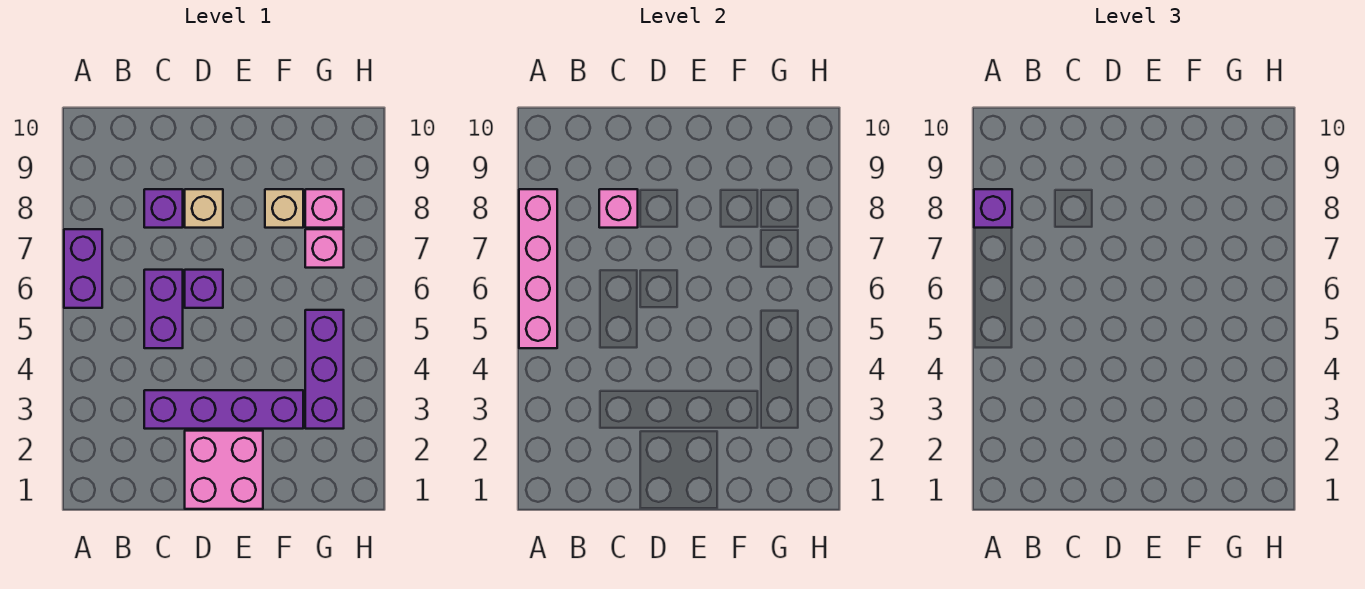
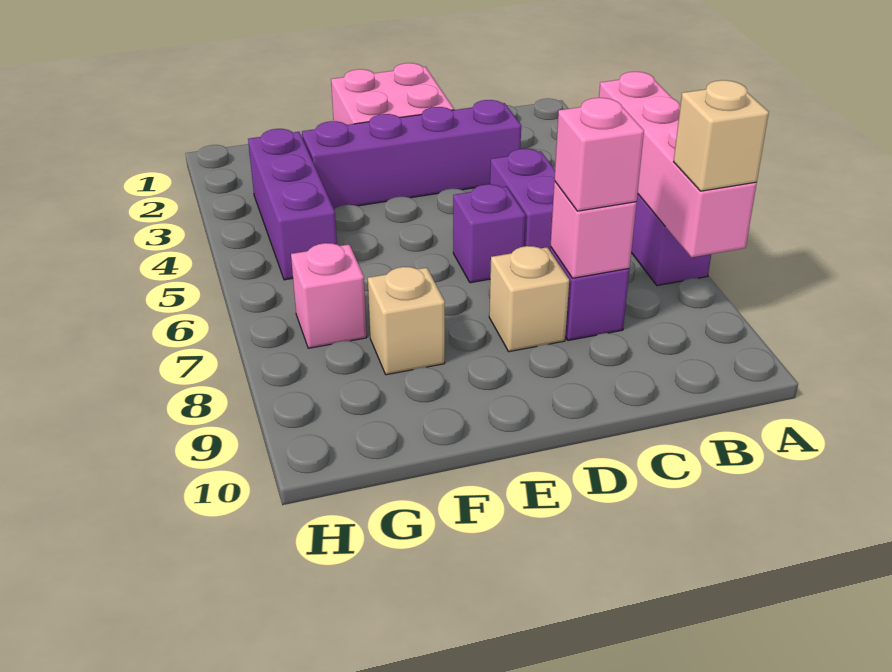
purple 1x1 brick [974,189,1012,228] -> tan 1x1 brick [674,80,769,191]
pink 1x1 brick [305,189,344,228] -> pink 1x1 brick moved to [554,98,644,211]

